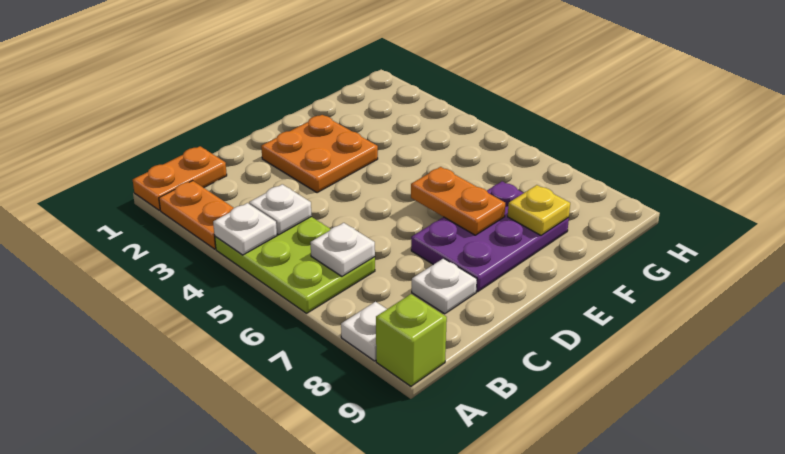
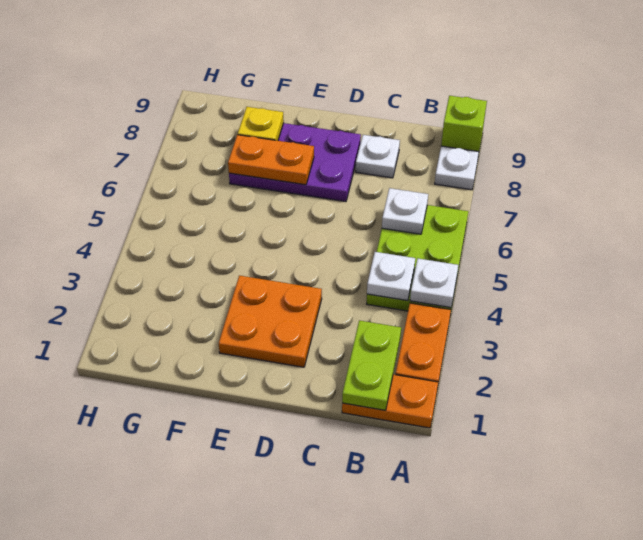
none -> lime 1x2 plate [342,321,401,410]
orange 1x2 plate [411,167,505,235] -> orange 1x2 plate turned to [228,135,314,185]

